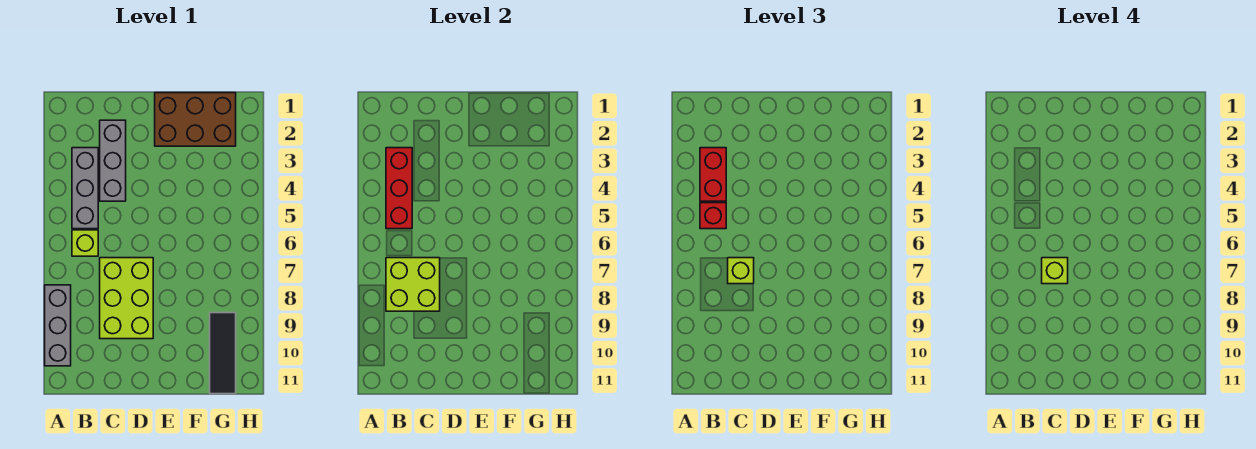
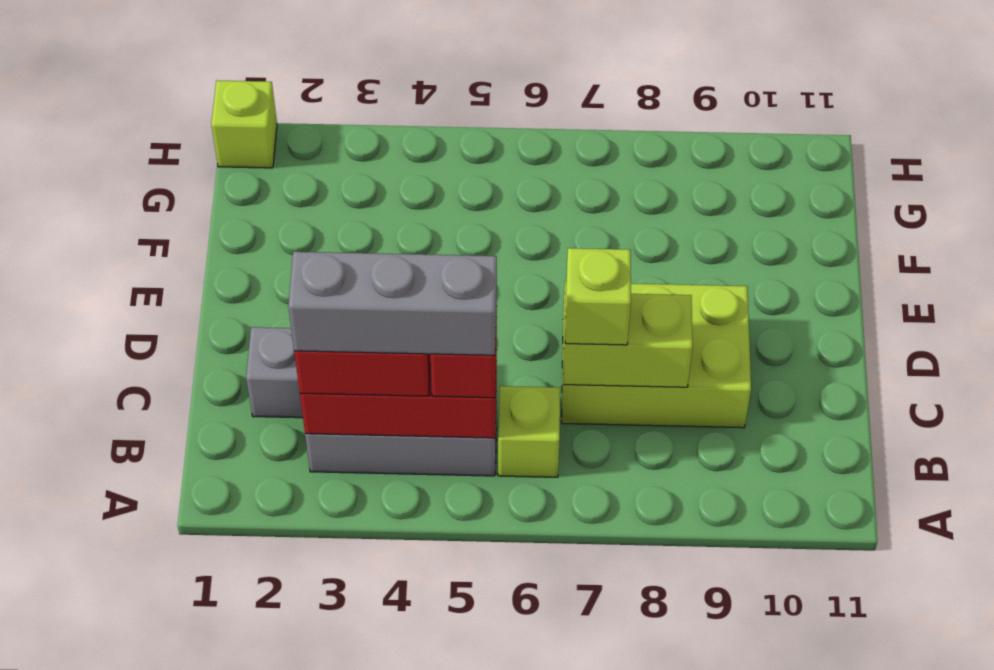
grey 1x3 brick [45,285,71,366] -> grey 1x3 brick moved to [288,252,497,355]
lime 2x2 brick [386,258,440,311] -> lime 1x2 brick [563,294,693,387]
lime 1x1 brick [1042,258,1068,284] -> lime 1x1 brick moved to [211,81,277,168]
brown 2x3 brick [155,93,236,146] -> none
black 1x3 tile [210,313,236,394] -> none

